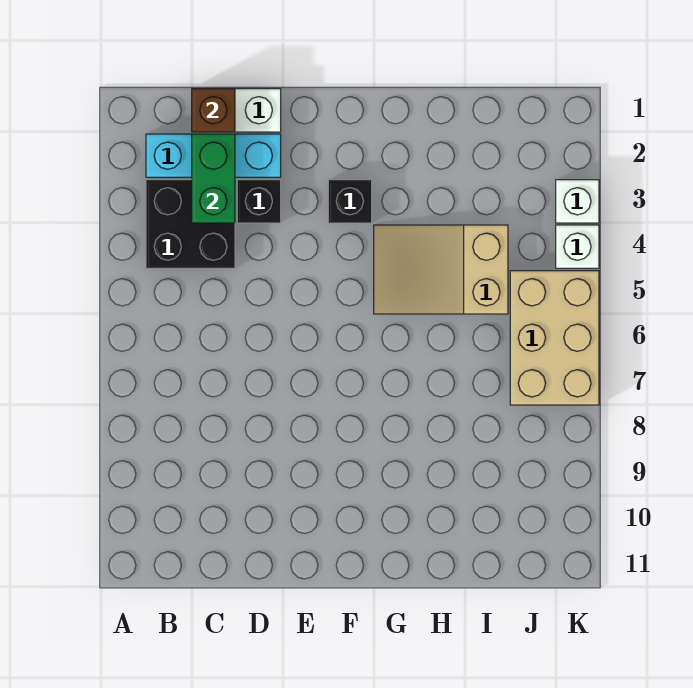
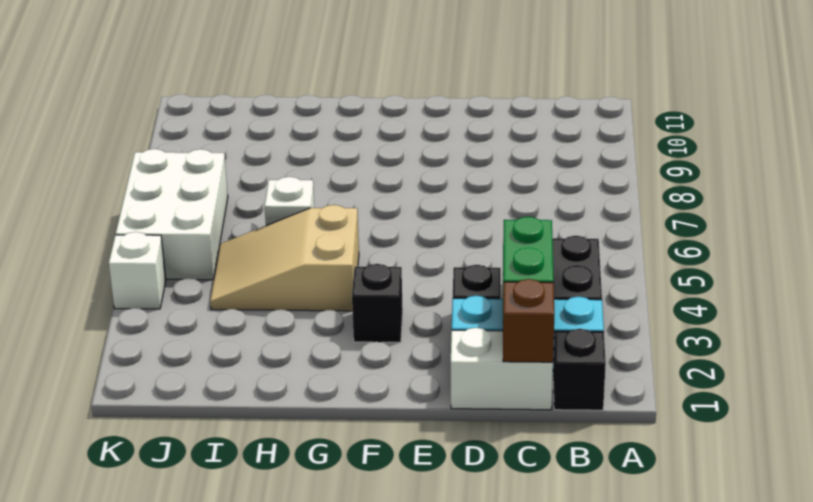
none -> black 1x1 brick [553,329,606,410]
tan 2x3 slope [374,225,508,314] -> tan 2x3 slope turned to [210,205,359,311]
tan 2x3 brick [510,271,599,405] -> white 2x3 brick [116,149,228,280]
white 1x1 brick [556,180,599,223] -> white 1x1 brick moved to [265,177,314,225]

